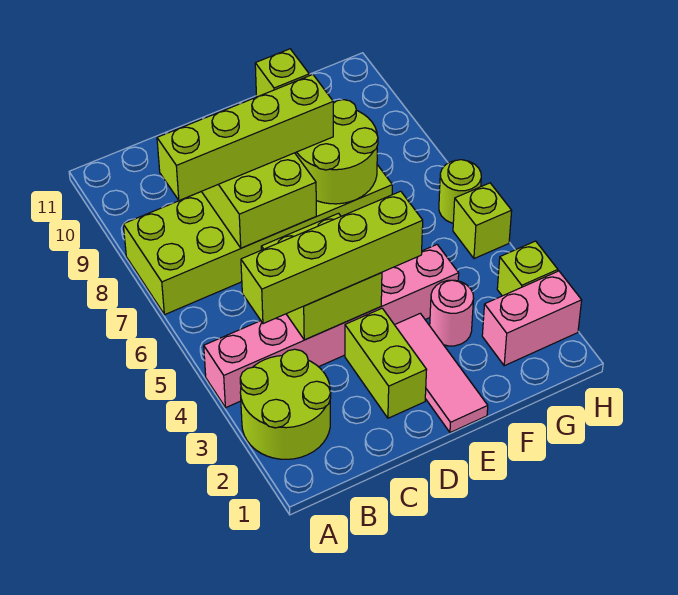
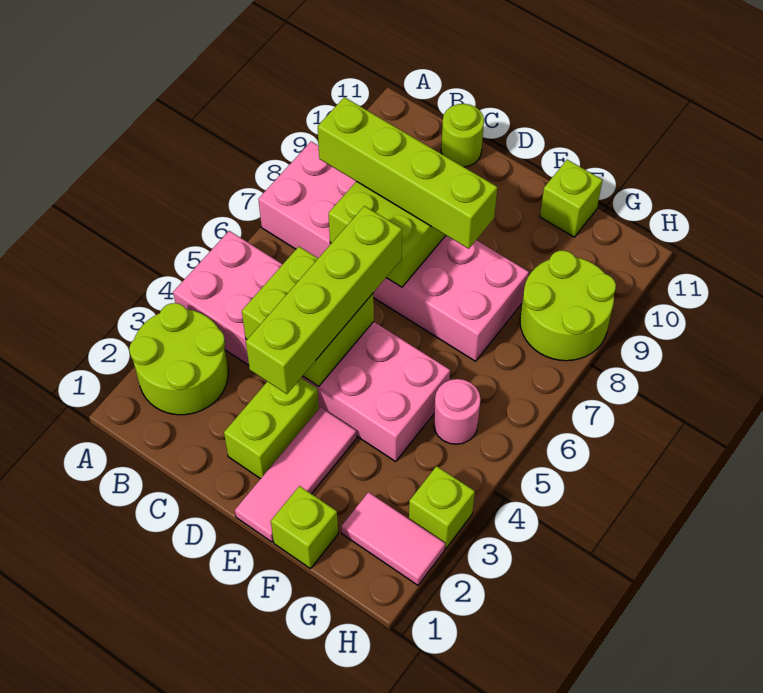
pink 1x6 brick [204,245,459,408] -> pink 2x6 brick [173,231,450,461]
lime 2x6 brick [123,165,392,315] -> pink 2x6 brick [258,141,529,361]
lime 1x4 brick [241,191,423,324] -> lime 1x4 brick turned to [246,206,402,394]
lime 2x2 round brick [295,100,378,204] -> lime 2x2 round brick moved to [520,250,616,361]
pink 1x1 round brick [430,280,474,346] -> pink 1x1 round brick moved to [434,379,481,444]
pink 1x2 brick [482,271,582,366] -> pink 1x2 tile [341,492,445,585]
lime 1x1 brick [453,183,512,259] -> lime 1x1 brick moved to [271,486,338,569]
lime 1x1 round brick [439,160,481,223] -> lime 1x1 round brick moved to [441,104,484,167]

